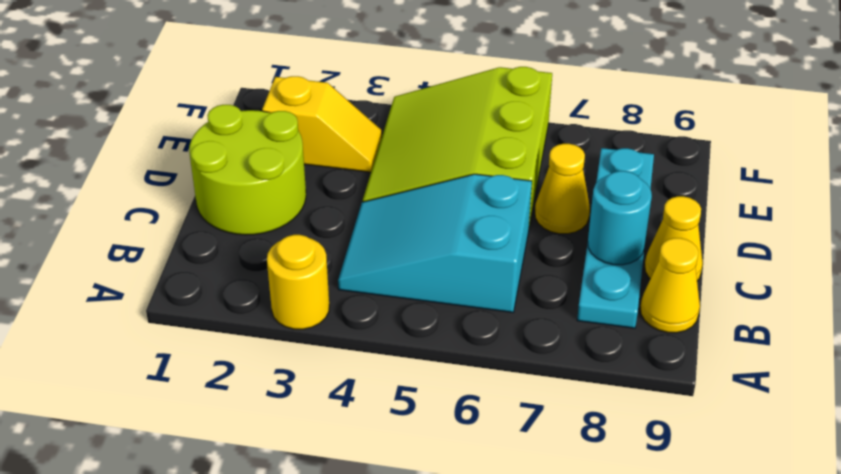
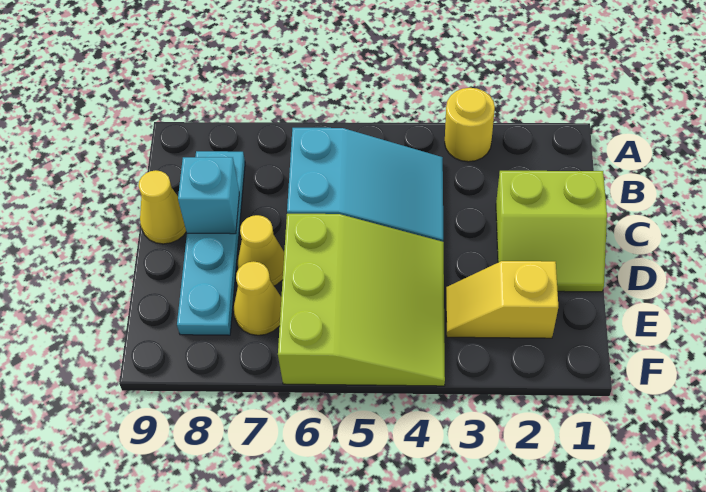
yellow 1x1 cone [640,238,700,333] -> yellow 1x1 cone moved to [234,261,281,335]
lime 2x2 round brick [189,105,306,235] -> lime 2x2 slope [496,171,607,292]
cyan 1x1 round brick [588,171,652,265] -> cyan 1x1 brick [178,157,239,234]

